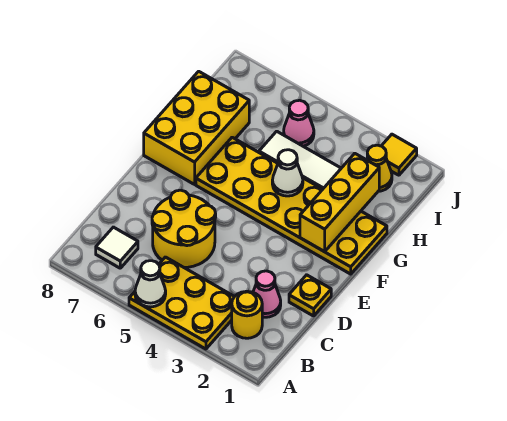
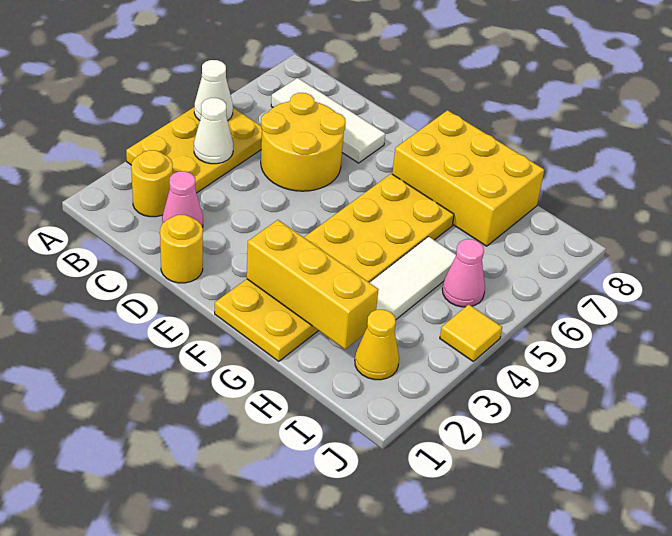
white 1x1 tile [96,227,138,268] -> white 1x3 tile [271,78,385,163]
yellow 1x1 plate [289,275,331,316] -> yellow 1x1 round brick [160,215,203,283]
white 1x1 cone [272,150,303,196] -> white 1x1 cone moved to [194,98,233,164]
yellow 1x1 tile [382,134,417,175] -> yellow 1x1 tile moved to [440,304,502,361]

